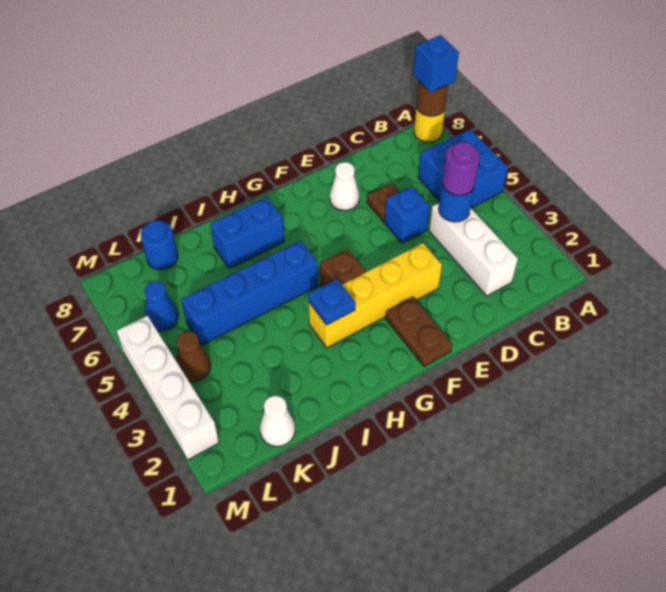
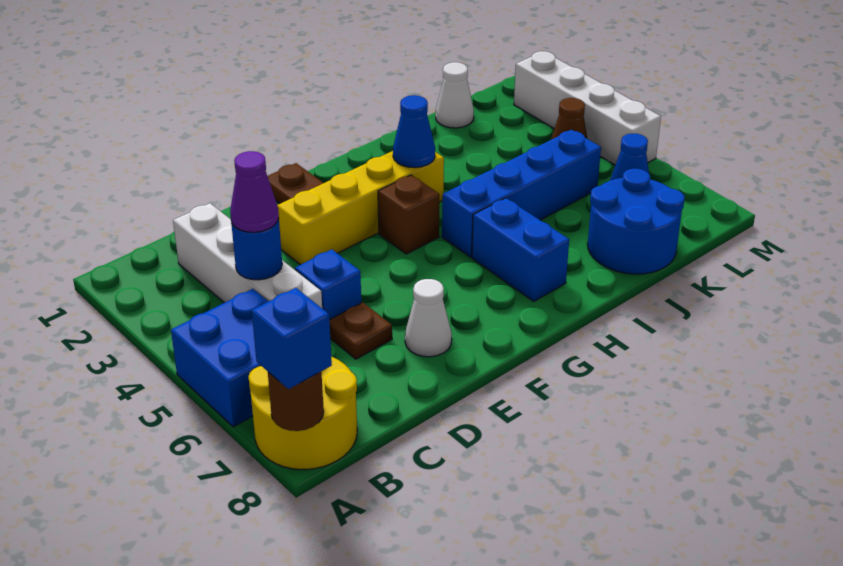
yellow 1x1 round brick [414,107,445,142] -> yellow 2x2 round brick [249,357,357,469]
white 1x3 brick [429,203,518,296] -> white 1x4 brick [173,203,322,308]
purple 1x1 round brick [442,142,480,195] -> purple 1x1 cone [230,151,279,232]
blue 1x1 plate [308,279,356,325] -> blue 1x1 cone [393,95,435,168]
blue 1x2 brick [210,197,284,269] -> blue 1x2 brick turned to [472,198,569,301]
blue 1x1 round brick [141,221,178,270] -> blue 2x2 round brick [588,169,685,274]

